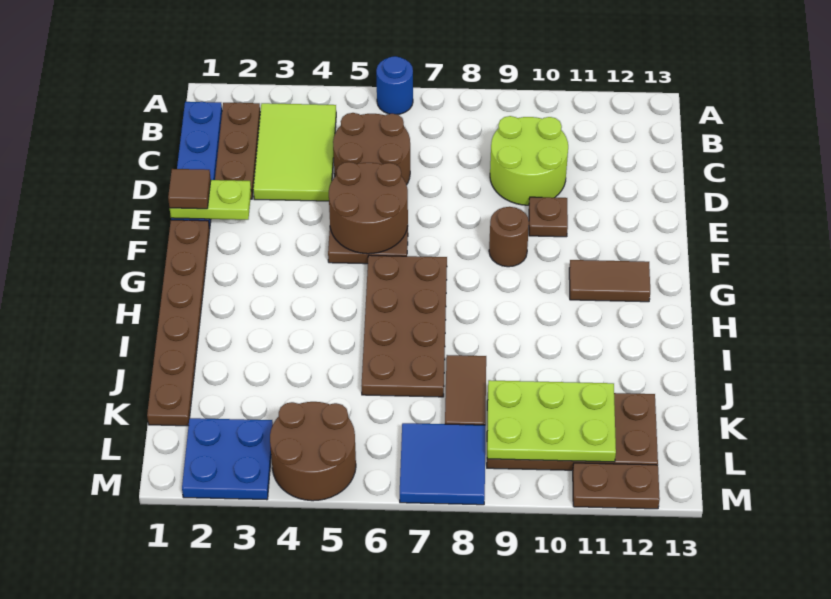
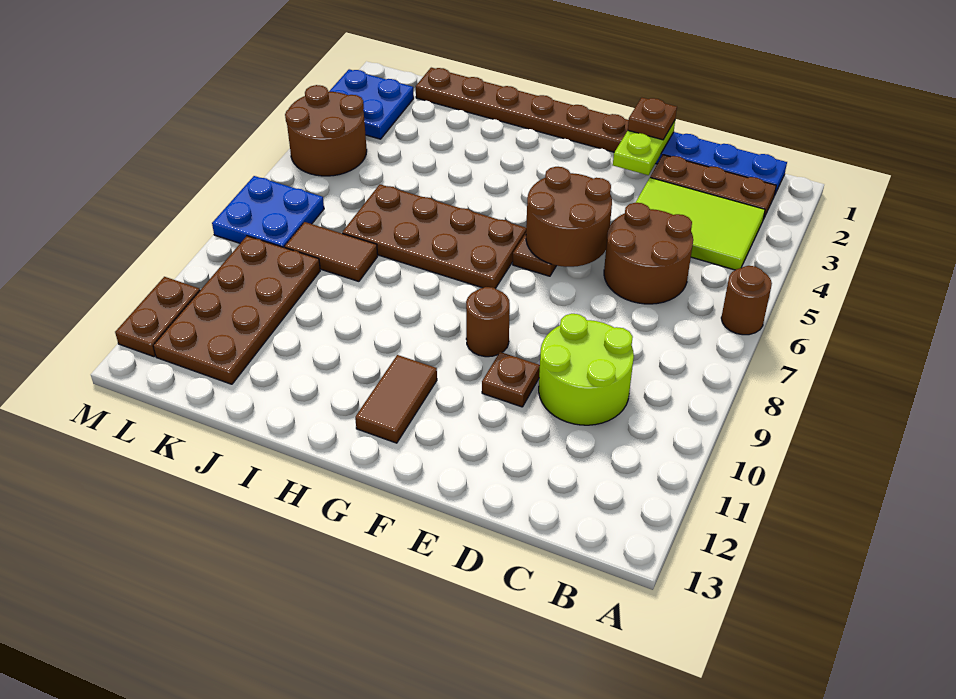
blue 1x1 round brick [376,56,413,114] -> brown 1x1 round brick [721,266,772,335]
brown 1x1 tile [168,169,211,209] -> brown 1x1 plate [628,98,677,140]
lime 2x3 plate [487,380,616,462] -> none
blue 2x2 tile [400,423,485,505] -> blue 2x2 plate [212,176,324,248]

